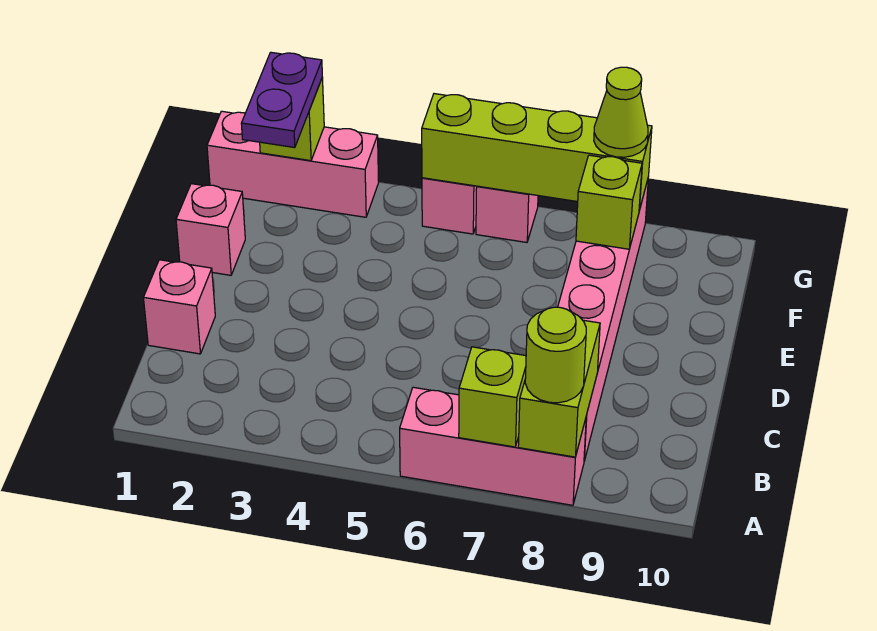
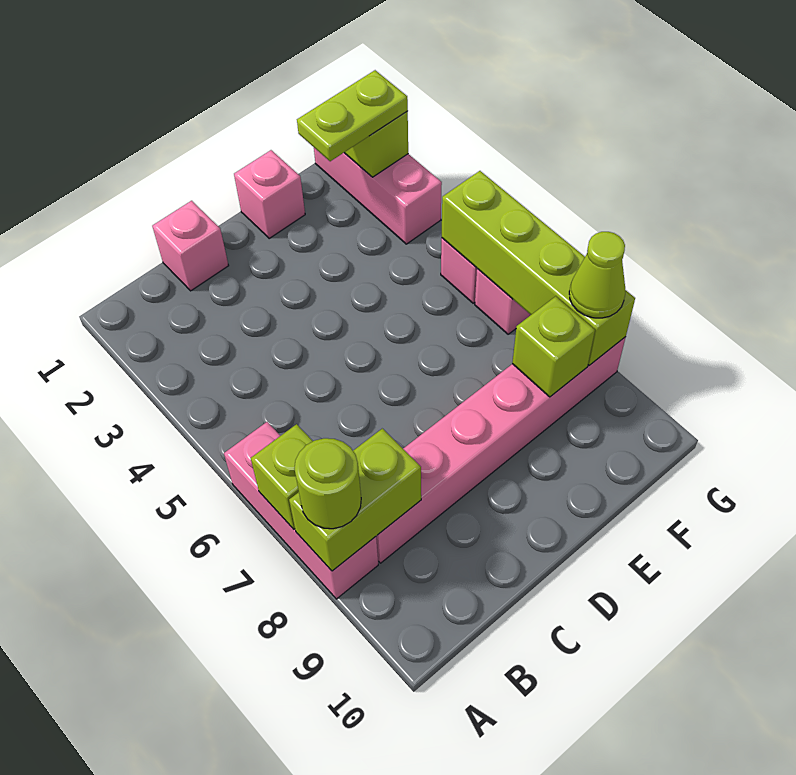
purple 1x2 plate [241,52,322,148] -> lime 1x2 plate [297,70,408,161]

